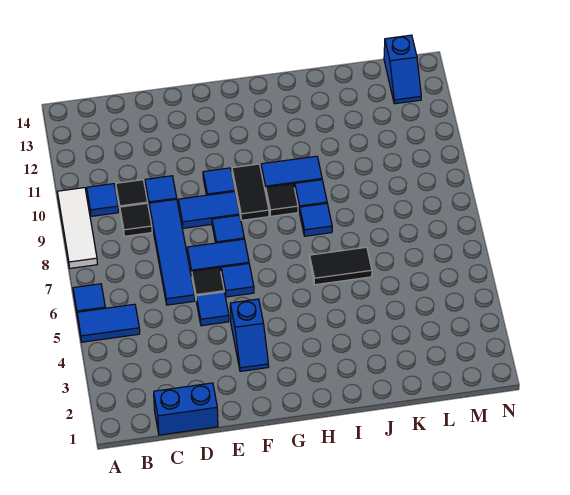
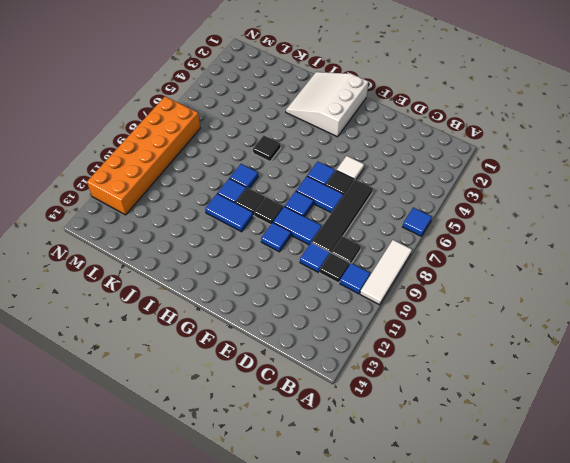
blue 1x2 tile [77,304,140,342] -> none
blue 1x2 brick [154,383,218,435] -> none
blue 1x4 tile [149,199,195,305] -> black 1x4 tile [312,180,373,253]
blue 1x1 tile [196,292,229,326] -> white 1x1 tile [337,156,364,180]
blue 1x2 slope [230,299,269,371] -> none
none -> white 3x3 slope [286,72,368,137]
black 1x2 tile [232,164,269,220] -> black 1x1 tile [254,197,283,225]
black 1x2 tile [310,247,372,285] -> black 1x1 tile [253,135,281,162]
none -> orange 2x6 brick [87,97,200,215]
blue 1x2 slope [384,35,421,104] -> none

